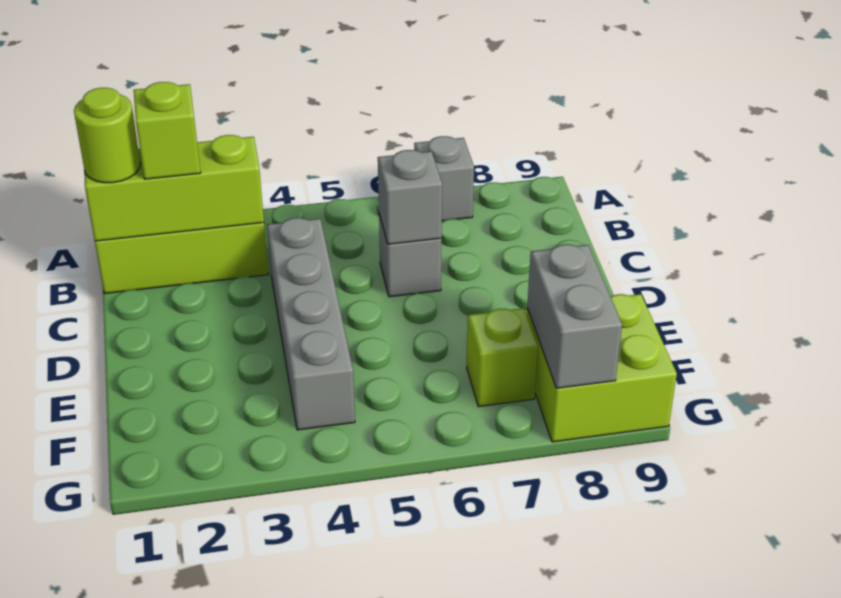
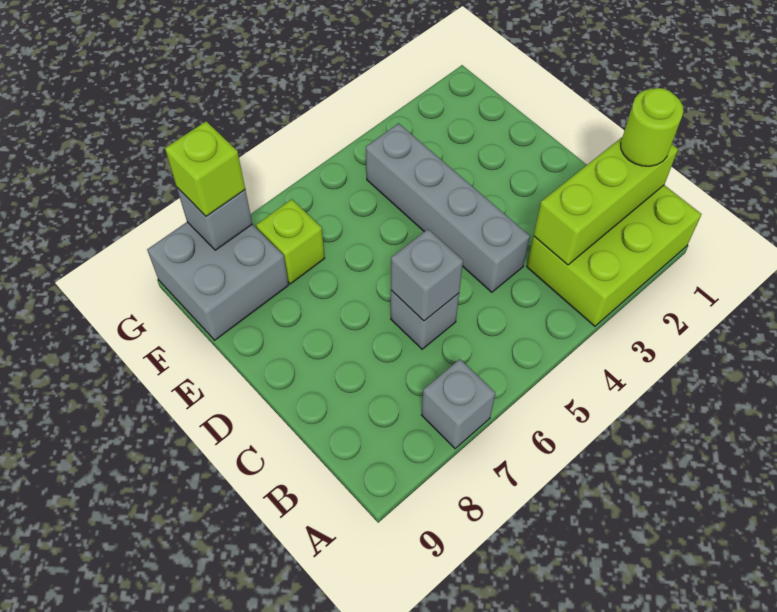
lime 1x1 brick [134,82,201,179] -> lime 1x1 brick moved to [165,121,245,216]
lime 2x2 brick [527,294,677,442] -> grey 2x2 brick [147,222,288,340]
grey 1x2 brick [527,244,622,388] -> grey 1x1 brick [177,188,252,250]

